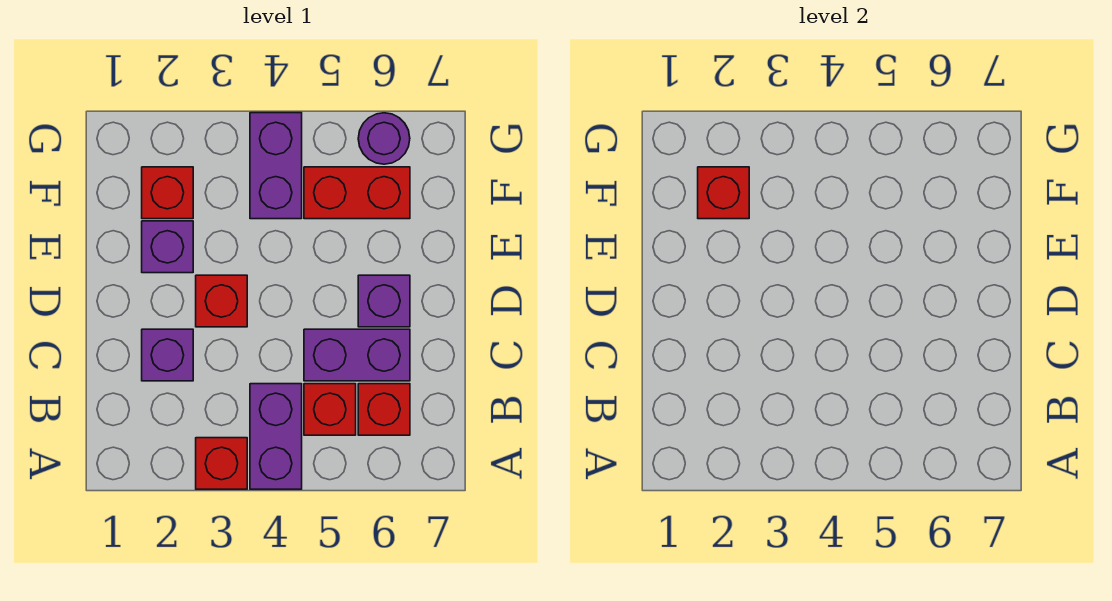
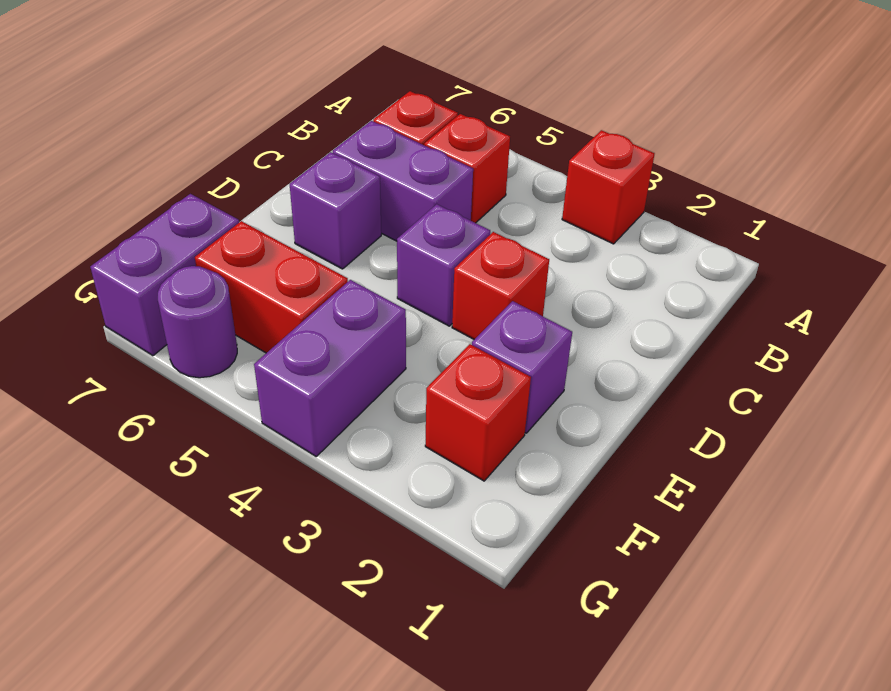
purple 1x2 brick [250,384,302,489] -> purple 1x2 brick moved to [90,194,239,356]
purple 1x1 brick [142,329,193,381] -> purple 1x1 brick moved to [397,204,490,326]
red 1x1 brick [698,167,749,219] -> none

